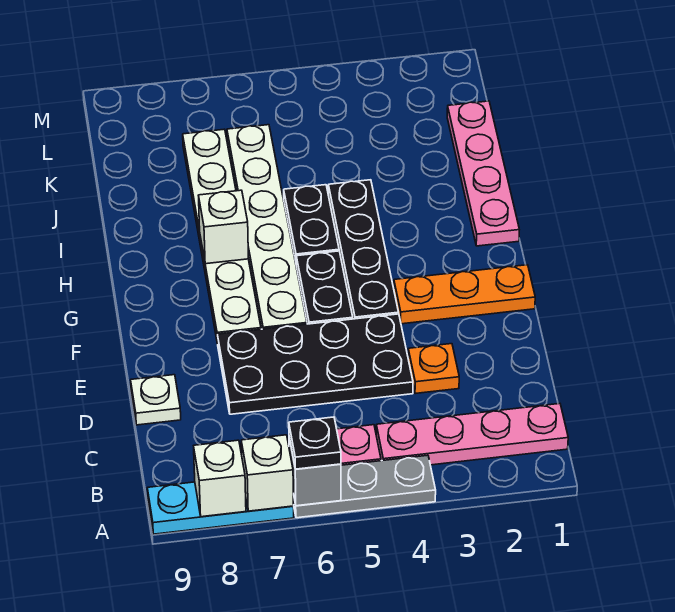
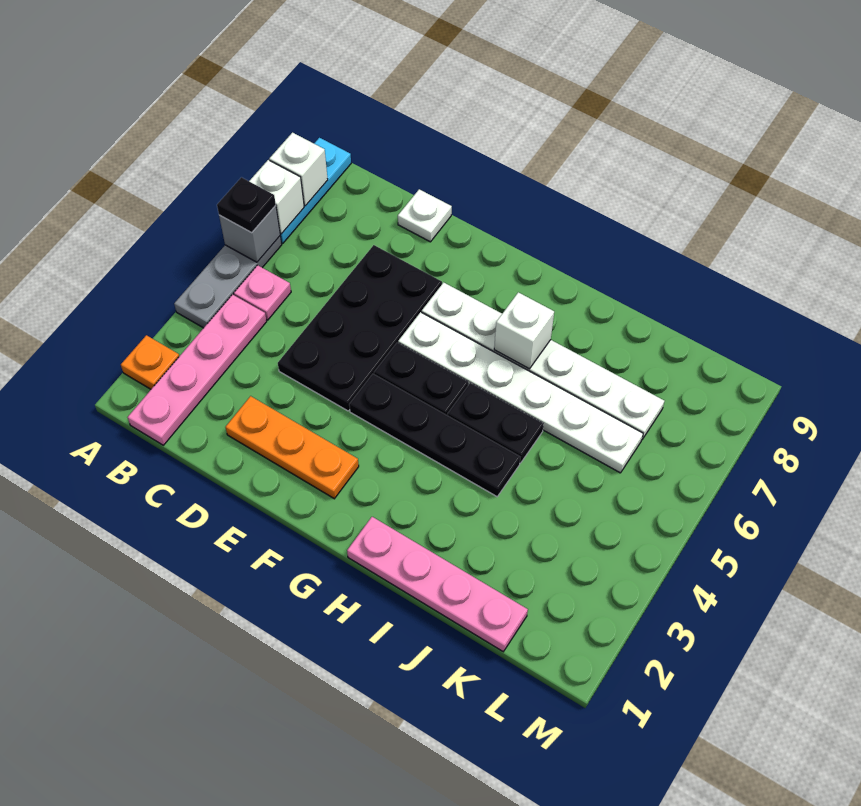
orange 1x1 plate [408,344,459,394] -> orange 1x1 plate moved to [121,335,179,389]
orange 1x3 plate [394,265,535,324] -> orange 1x3 plate turned to [225,396,359,499]

